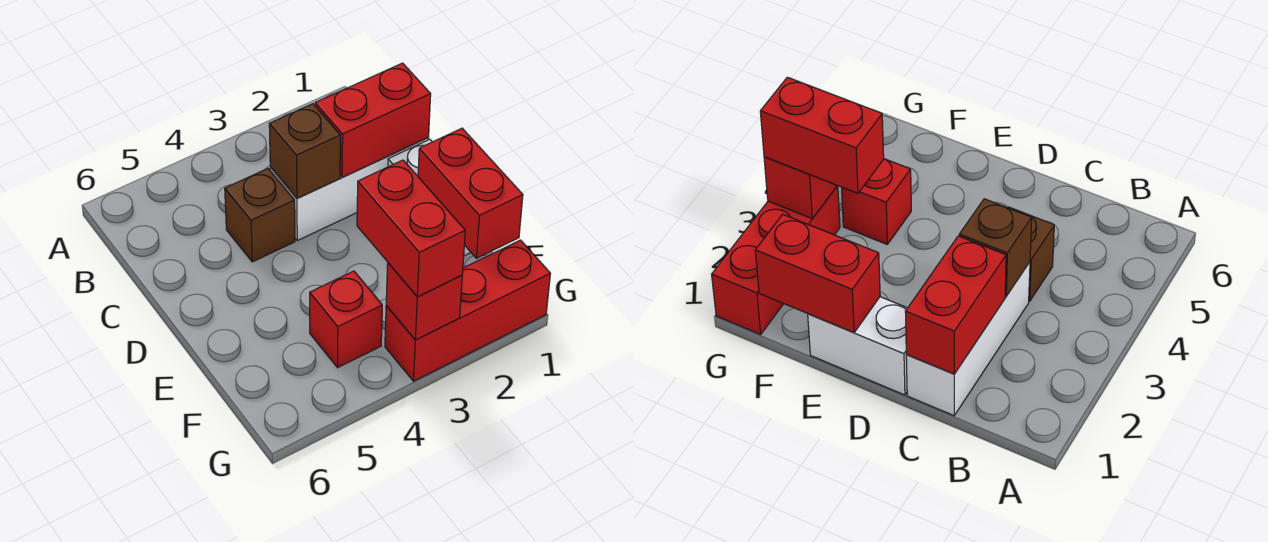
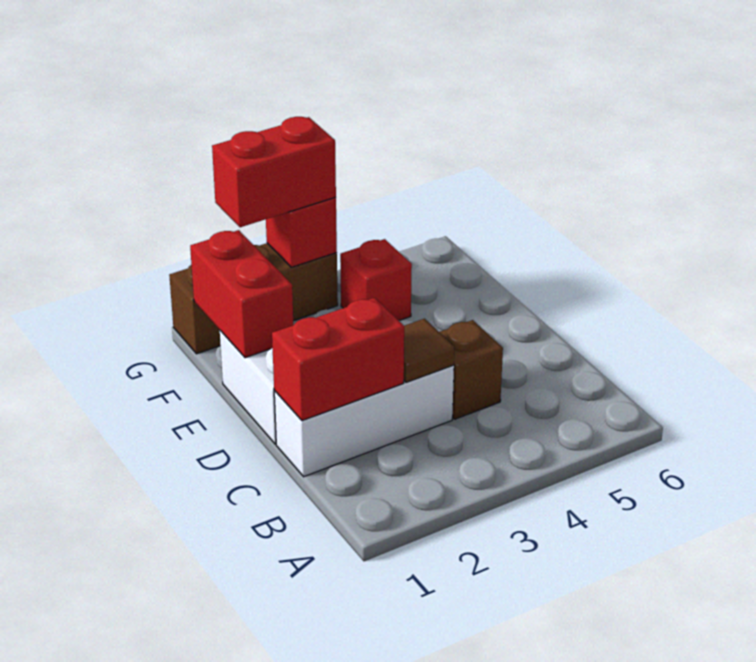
brown 1x1 brick [269,104,340,198] -> brown 1x1 tile [404,319,454,382]
red 1x2 brick [357,160,465,297] -> red 1x2 brick turned to [212,117,336,227]
red 1x3 brick [385,240,551,381] -> brown 1x3 brick [169,243,338,354]

